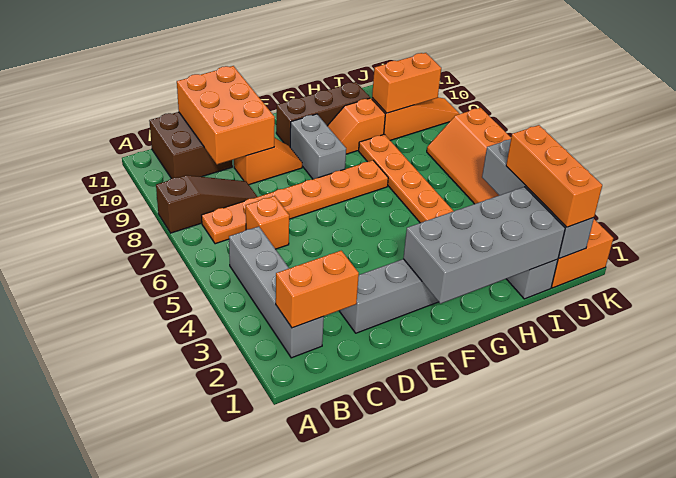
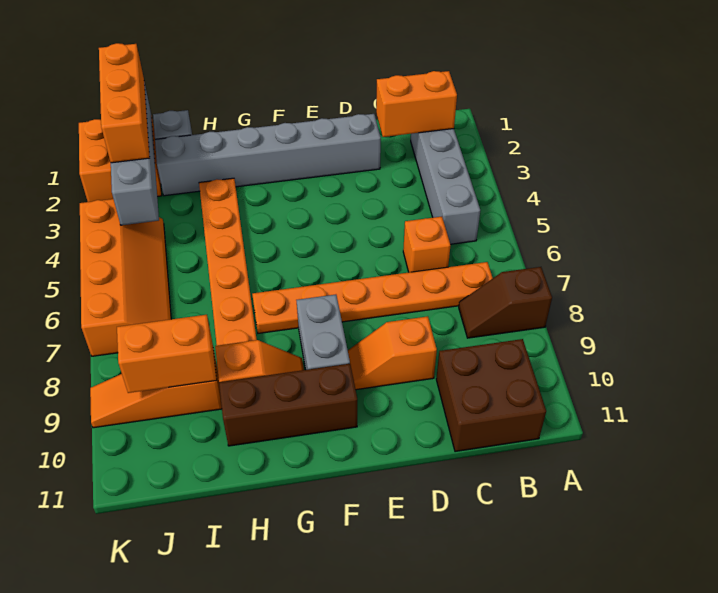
brown 1x3 slope [156,175,257,233] -> brown 1x2 slope [459,267,552,338]
orange 2x3 brick [177,66,275,164] -> none
grey 2x4 brick [403,187,565,304] -> none

